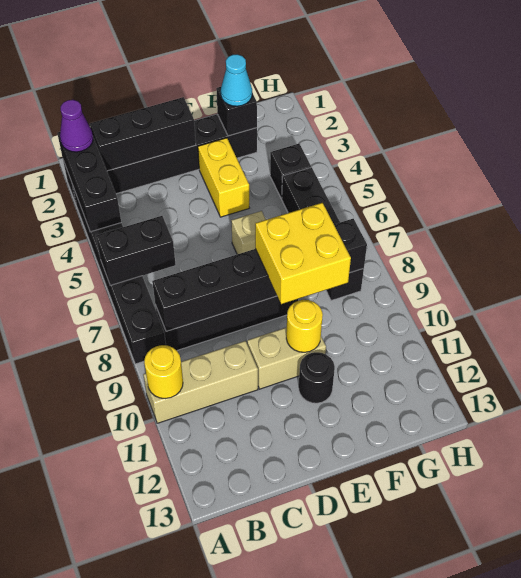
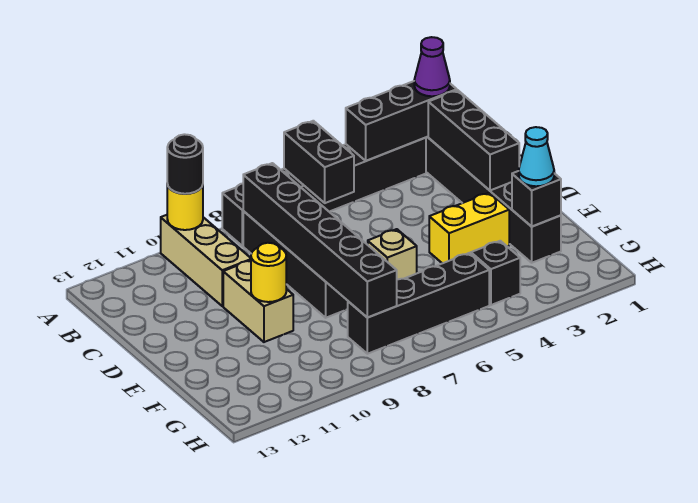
yellow 2x2 brick [255,203,351,304] -> none
black 1x1 round brick [299,352,335,403] -> black 1x1 round brick moved to [167,134,203,194]

